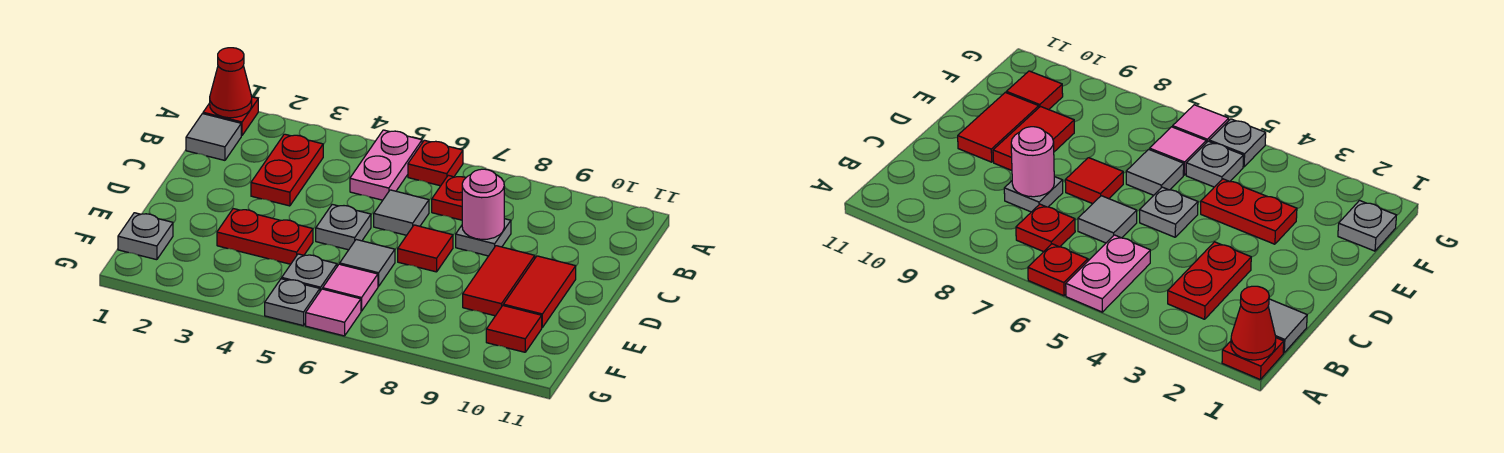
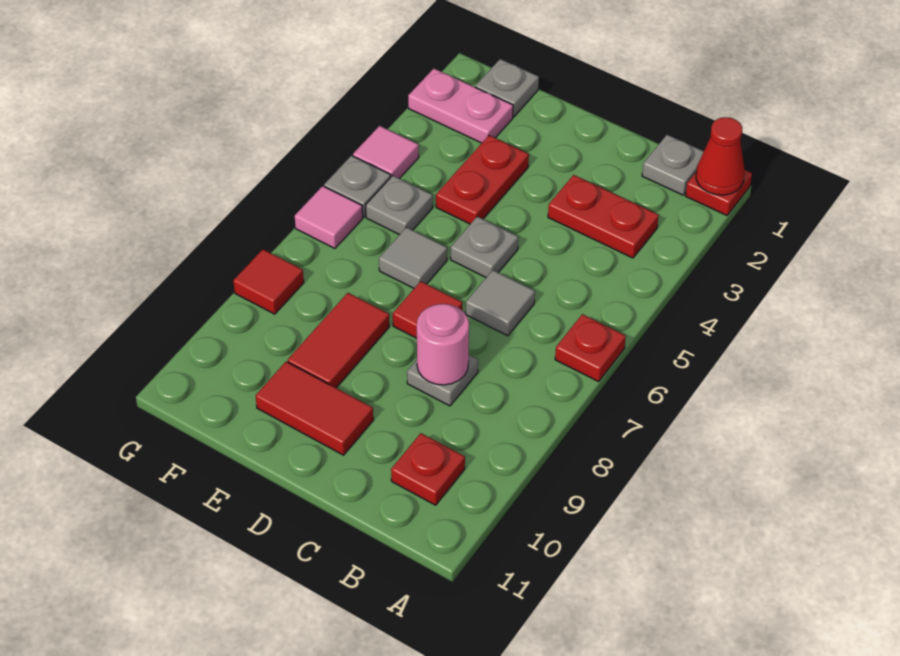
pink 1x2 plate [350,130,422,200] -> pink 1x2 plate moved to [408,69,513,143]
grey 1x1 tile [186,114,241,160] -> grey 1x1 plate [642,135,704,195]
red 1x1 plate [432,175,465,220] -> red 1x1 plate moved to [391,433,465,505]
red 1x2 tile [463,246,535,316] -> red 1x2 tile turned to [288,293,389,388]
pink 1x1 tile [323,264,378,311] -> pink 1x1 tile moved to [353,126,419,179]
red 1x1 tile [486,306,542,352] -> red 1x1 tile moved to [233,249,304,314]

